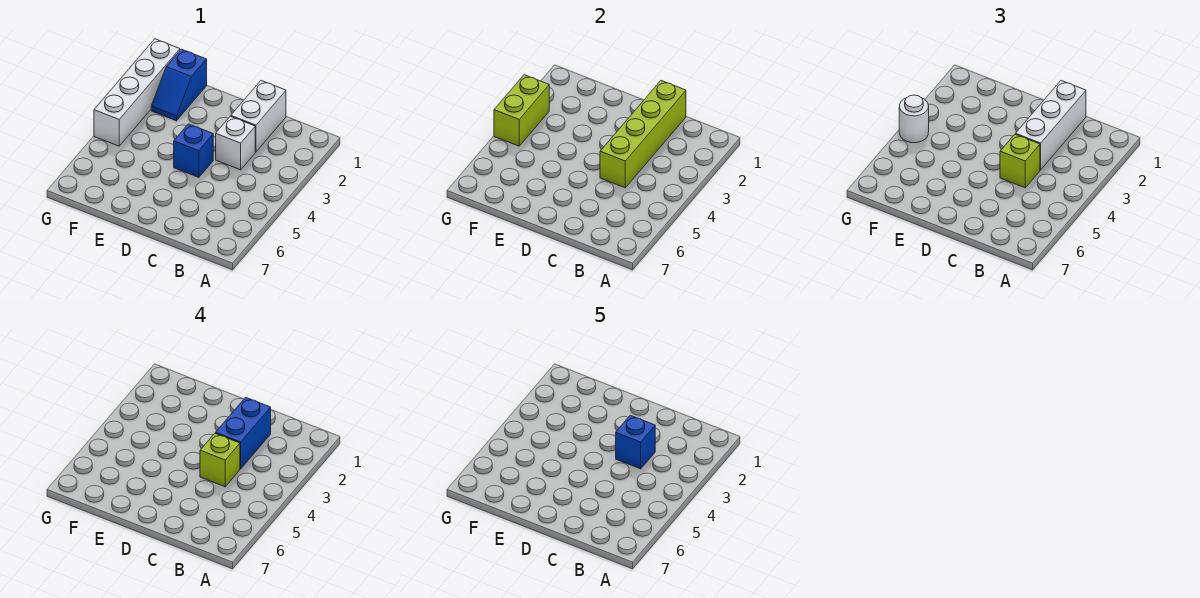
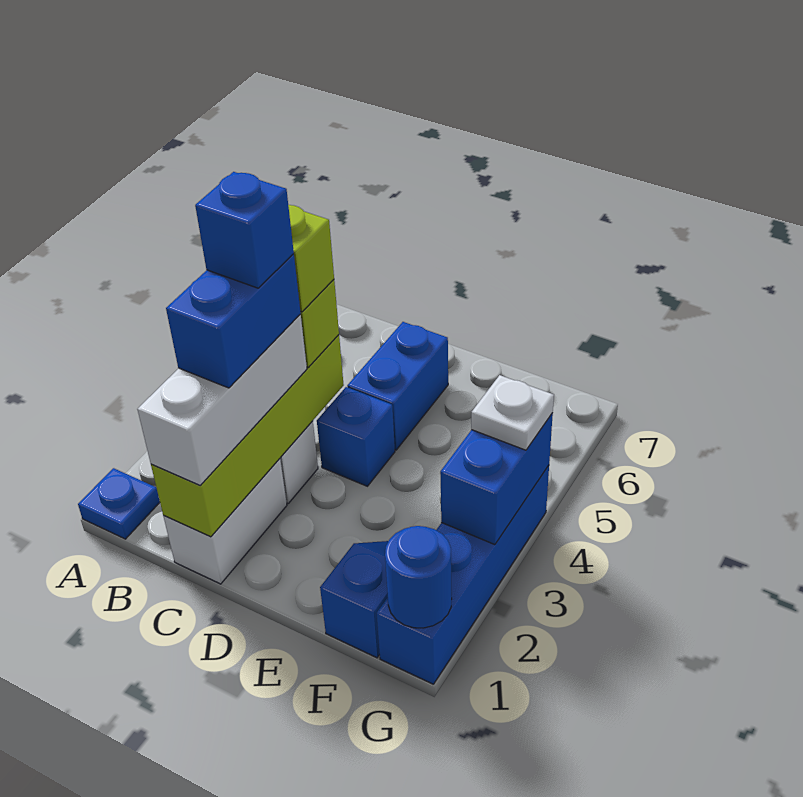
none -> blue 1x1 plate [78,468,160,539]
none -> blue 1x2 brick [347,322,448,450]
white 1x4 brick [94,39,180,146] -> blue 1x4 brick [376,466,549,684]
none -> blue 1x1 round brick [385,526,452,628]
lime 1x2 brick [494,75,549,146] -> blue 1x2 brick [440,413,553,545]
white 1x1 round brick [899,95,929,143] -> white 1x1 plate [471,375,554,450]

